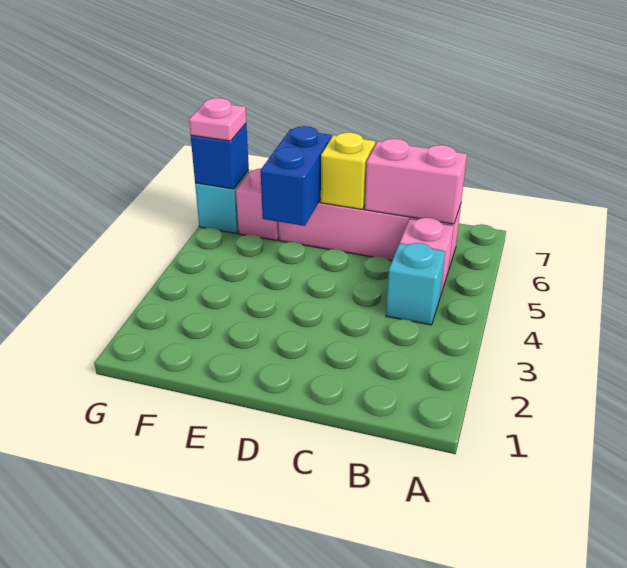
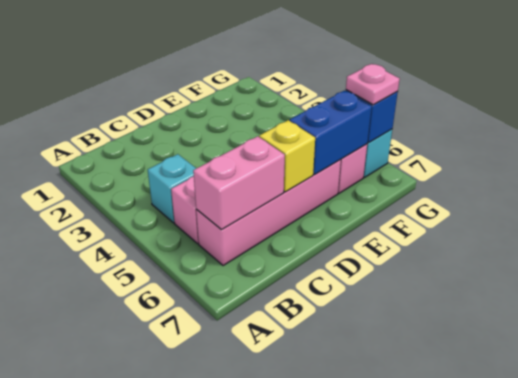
blue 1x2 brick [261,126,331,226] -> blue 1x2 brick turned to [290,91,372,175]

